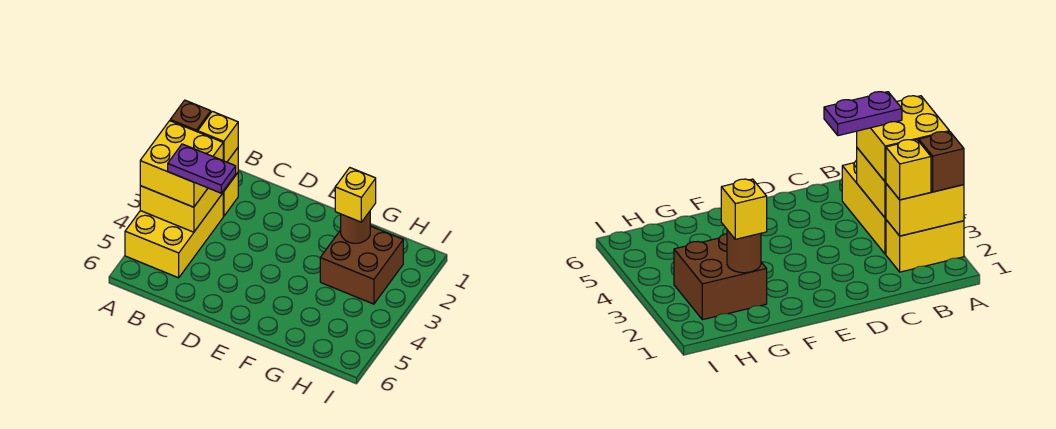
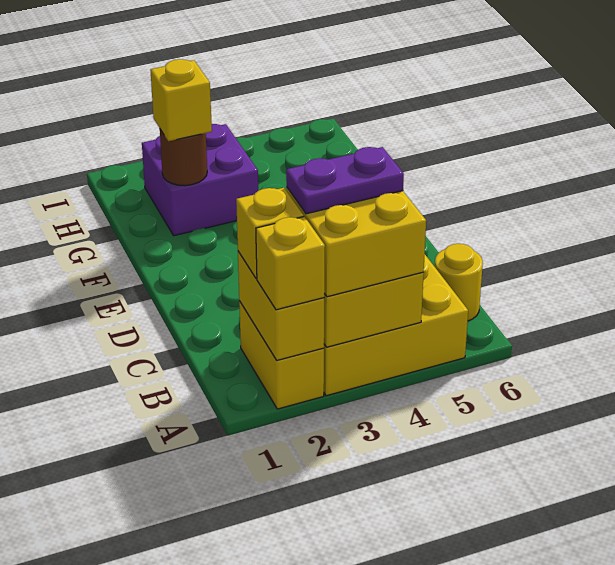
brown 1x1 brick [170,100,211,132] -> yellow 1x1 brick [256,217,325,310]
purple 1x2 plate [168,144,236,193] -> purple 1x2 plate turned to [286,147,404,214]
none -> yellow 1x1 round brick [435,244,483,321]
brown 2x2 brick [320,226,403,304] -> purple 2x2 brick [142,124,258,236]

